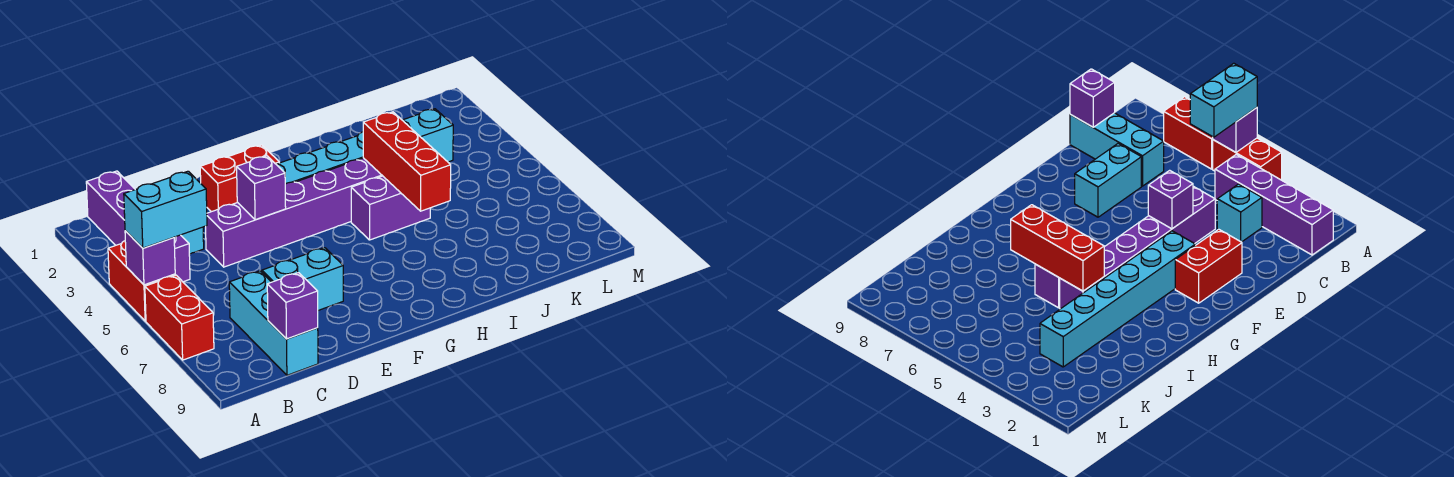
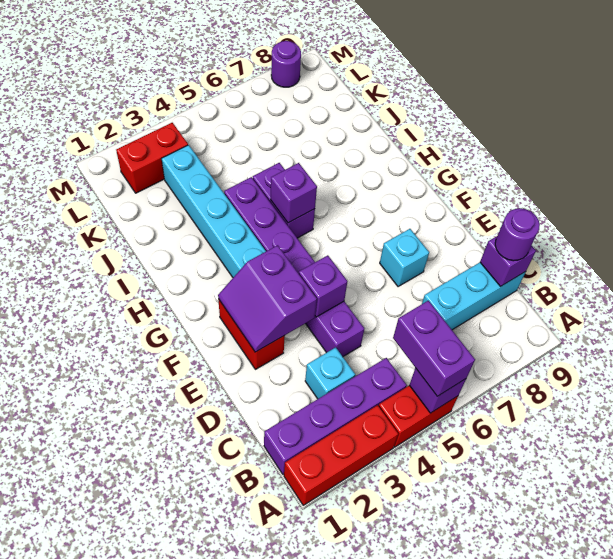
cyan 1x2 brick [124,171,207,248] -> purple 1x2 brick [393,300,475,396]
red 1x2 brick [145,275,214,360] -> red 1x2 brick moved to [116,123,188,193]
none -> purple 1x1 round brick [495,208,540,261]
cyan 1x2 brick [262,248,343,310] -> cyan 1x1 brick [380,229,429,287]
none -> purple 2x2 slope [218,245,317,352]
none -> purple 1x1 brick [271,163,317,223]
red 1x3 brick [363,112,451,211] -> red 1x3 brick moved to [284,405,398,505]
none -> purple 1x1 round brick [271,41,301,87]

